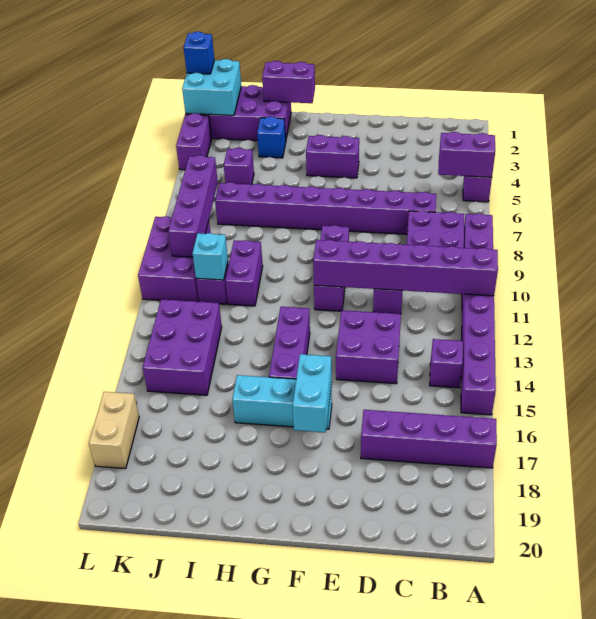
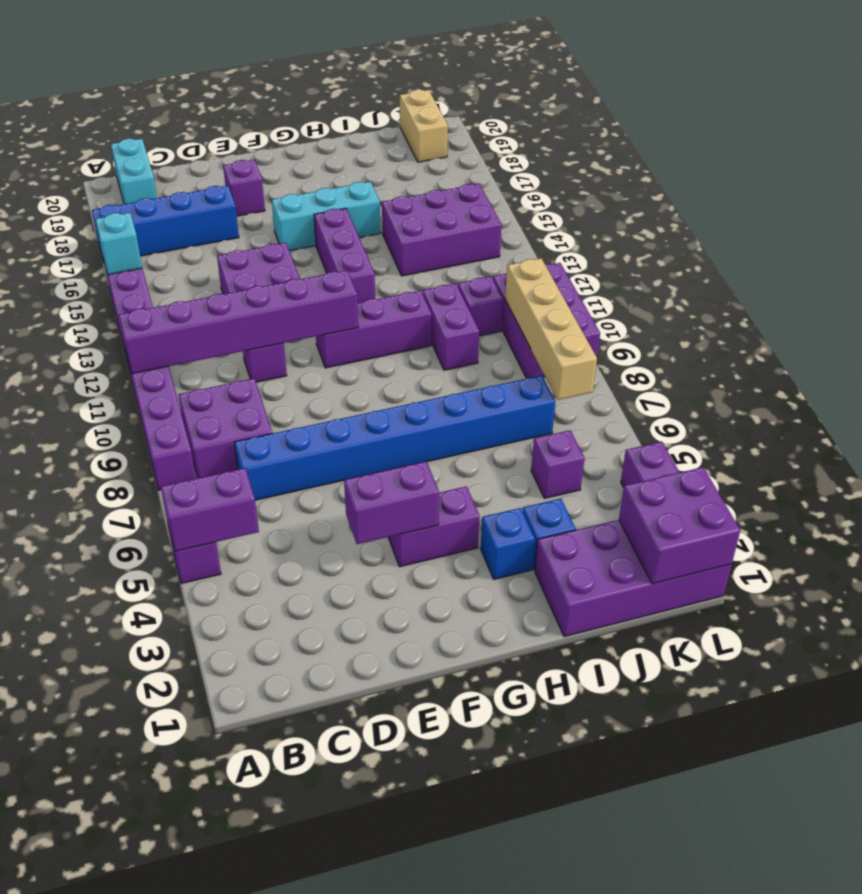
purple 1x4 brick [361,410,497,468] -> blue 1x4 brick [92,186,239,263]
purple 1x1 brick [430,339,463,388] -> purple 1x1 brick moved to [223,160,265,216]
purple 1x8 brick [215,182,436,234] -> blue 1x8 brick [234,375,555,500]
purple 1x3 brick [314,225,349,311] -> purple 1x3 brick turned to [316,291,431,368]
cyan 1x2 brick [293,354,332,432] -> cyan 1x2 brick moved to [111,139,157,204]
purple 1x2 brick [262,61,315,103] -> purple 1x2 brick moved to [344,461,439,544]
cyan 1x1 brick [192,233,228,280] -> cyan 1x1 brick moved to [95,213,142,275]
purple 2x3 brick [143,299,222,395] -> purple 2x3 brick turned to [382,184,501,276]
cyan 2x2 brick [182,59,241,115] -> purple 2x2 brick [619,467,740,584]
purple 1x4 brick [168,155,218,257] -> tan 1x4 brick [505,258,597,400]
blue 1x1 brick [184,32,214,74] -> blue 1x1 brick moved to [481,508,535,579]
tan 1x2 brick [89,392,139,469] -> tan 1x2 brick moved to [400,90,448,162]

